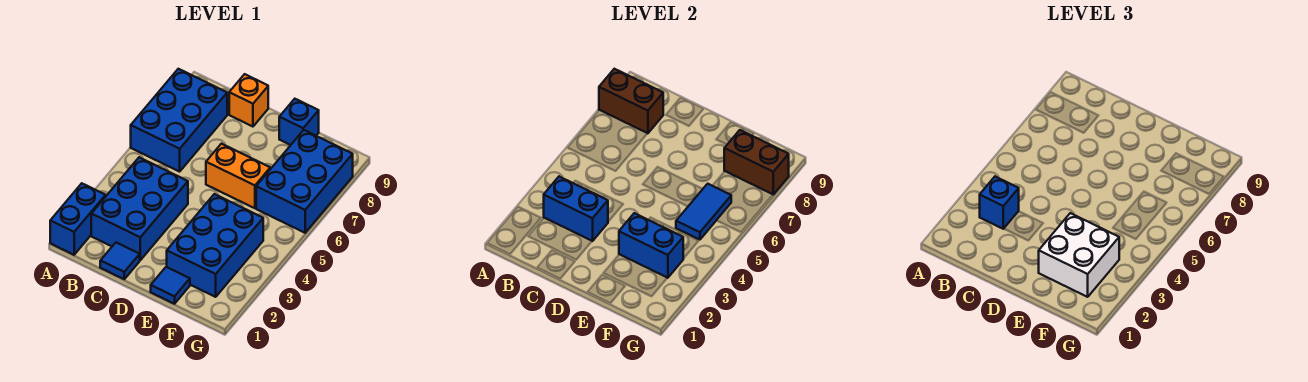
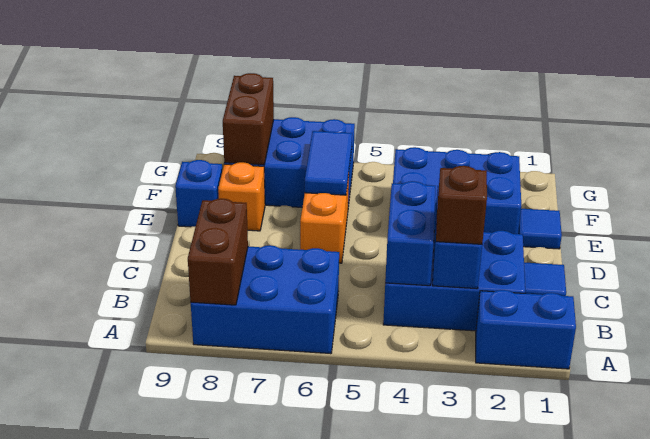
blue 1x1 brick [980,177,1019,229] -> brown 1x1 brick [436,166,487,244]
orange 1x1 brick [229,74,268,127] -> orange 1x1 brick moved to [218,162,265,231]
white 2x2 brick [1039,213,1119,297] -> none
blue 1x2 brick [619,213,683,278] -> blue 1x2 brick moved to [385,181,436,286]
blue 1x2 tile [676,184,731,240] -> blue 1x2 tile turned to [305,131,352,195]

